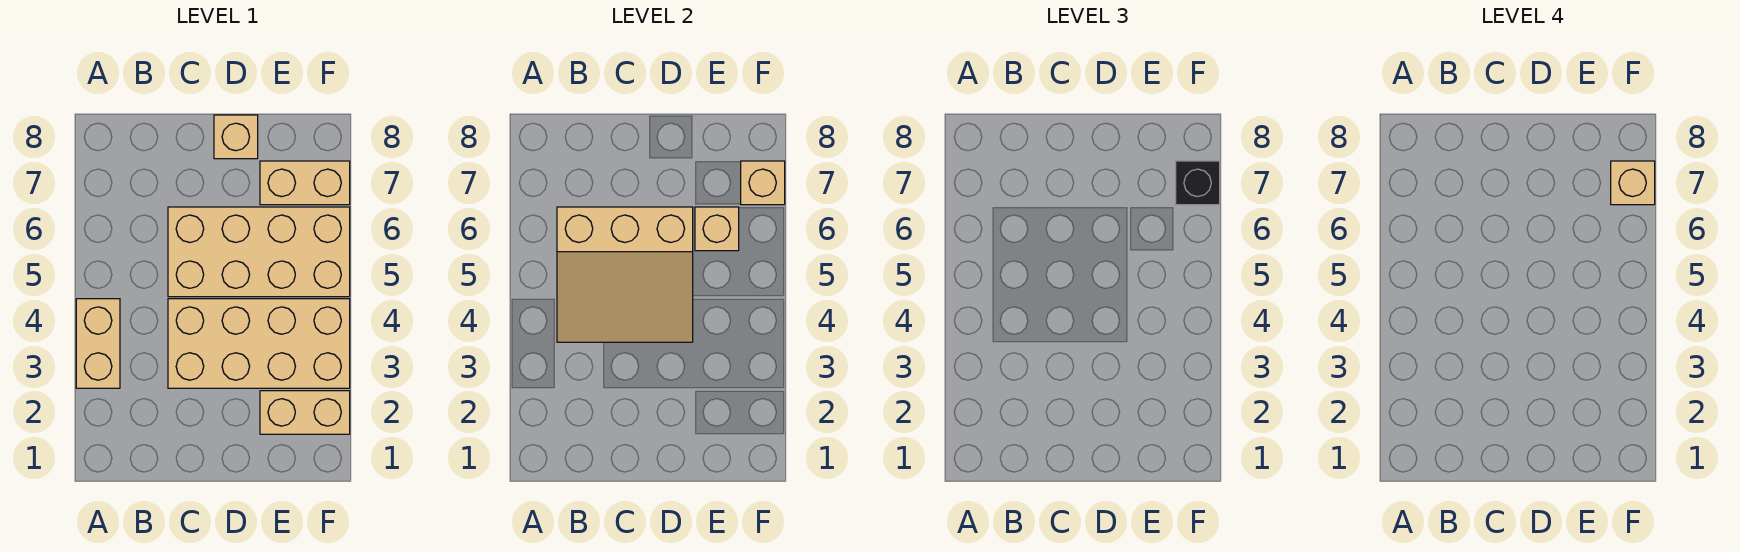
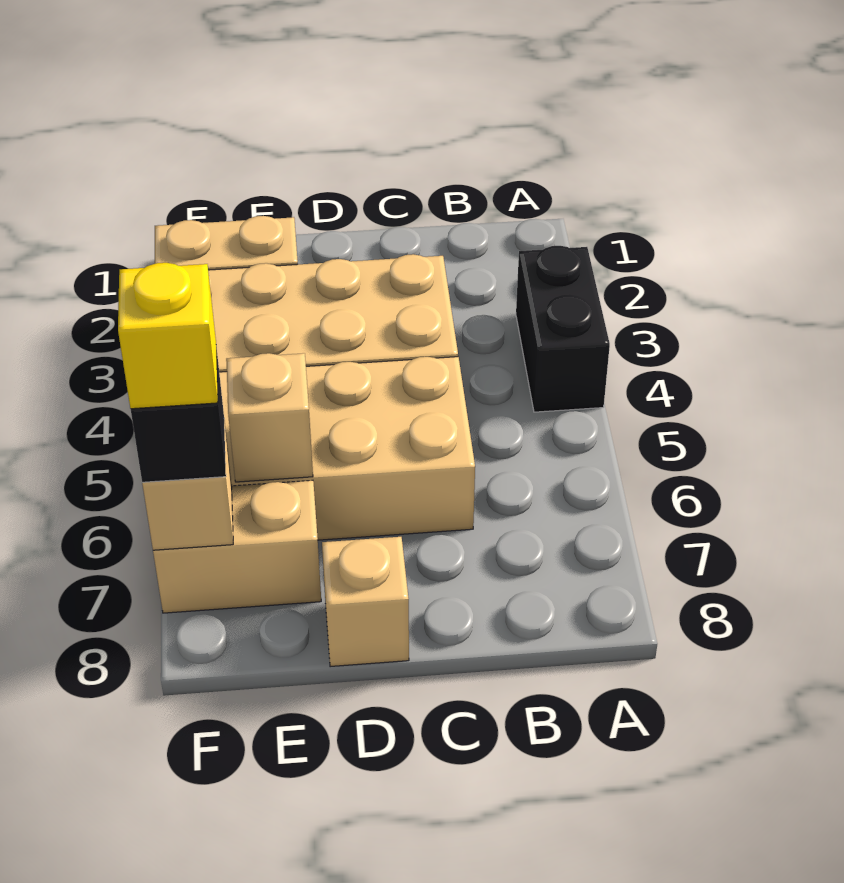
tan 1x2 brick [76,299,120,388] -> black 1x2 brick [516,246,610,412]
tan 3x3 slope [557,207,693,342] -> none
tan 1x1 brick [1611,161,1655,205] -> yellow 1x1 brick [118,263,218,409]

